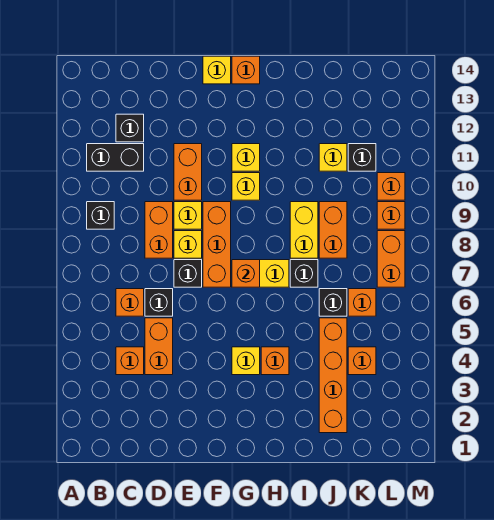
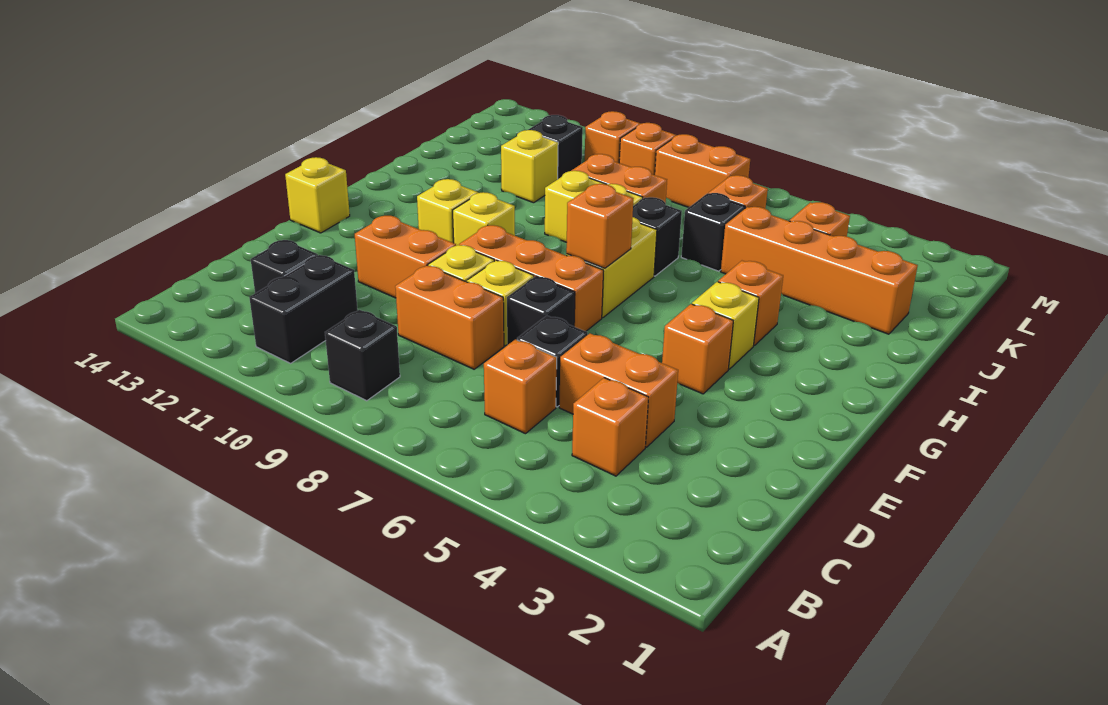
orange 1x1 brick [232,56,260,84] -> orange 1x1 brick moved to [662,304,733,394]

